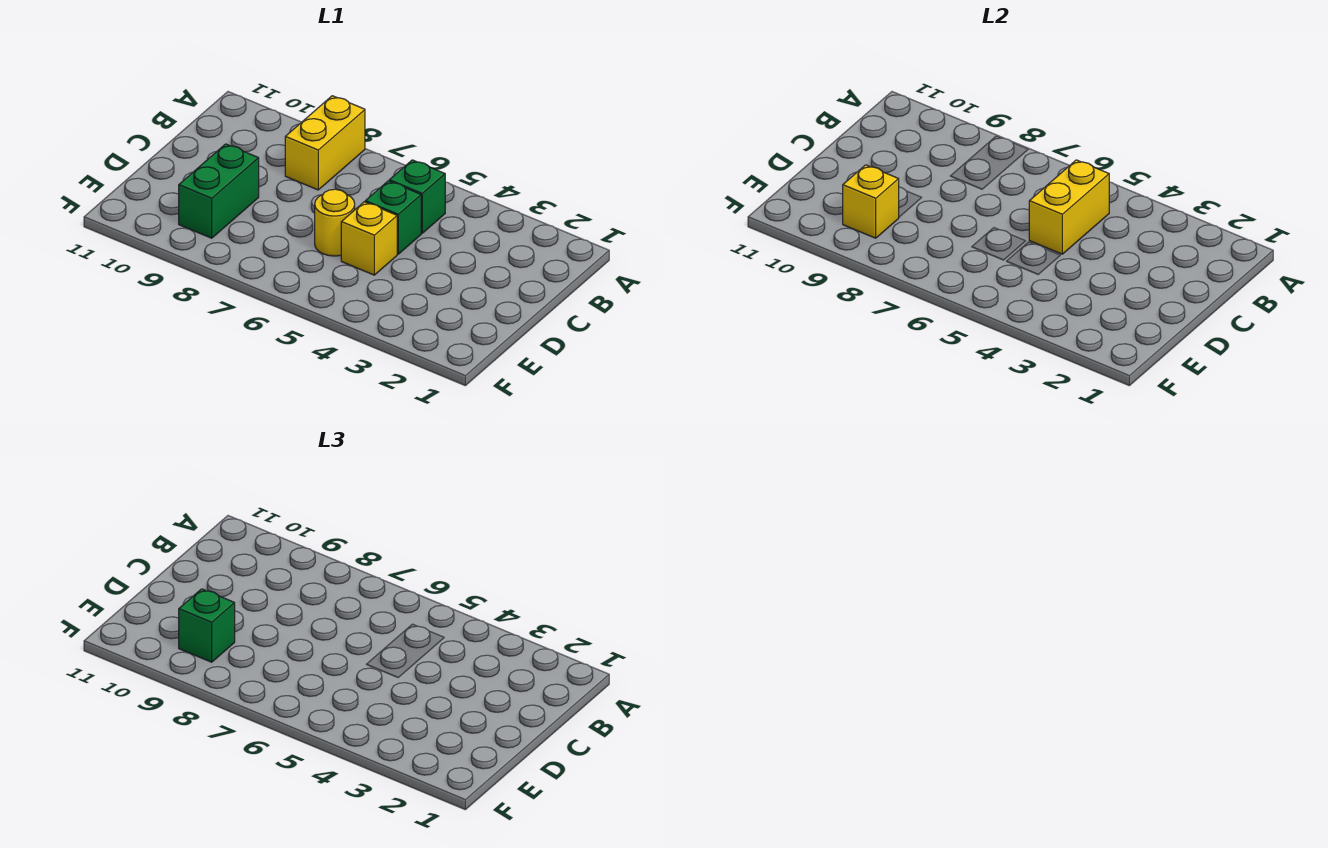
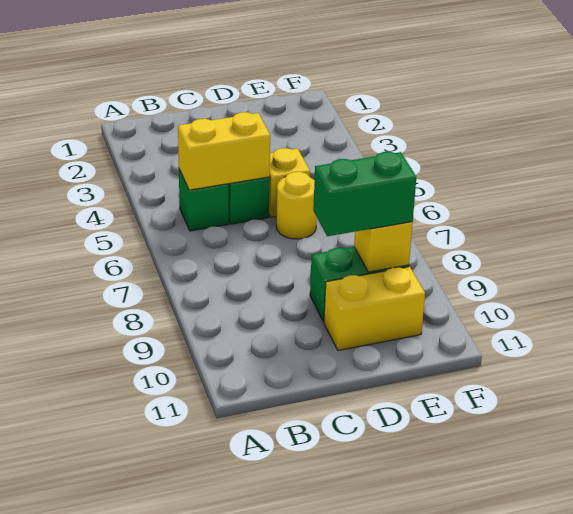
yellow 1x2 brick [285,96,365,190] -> yellow 1x2 brick moved to [324,267,425,350]
green 1x1 brick [179,589,235,662] -> green 1x2 brick [313,152,416,236]

